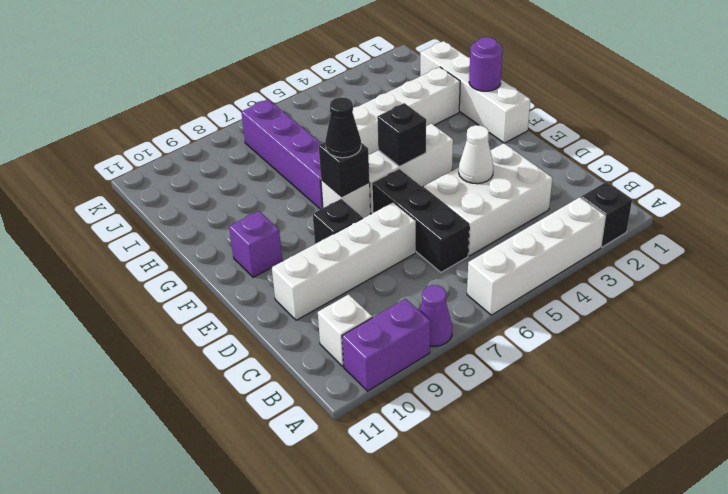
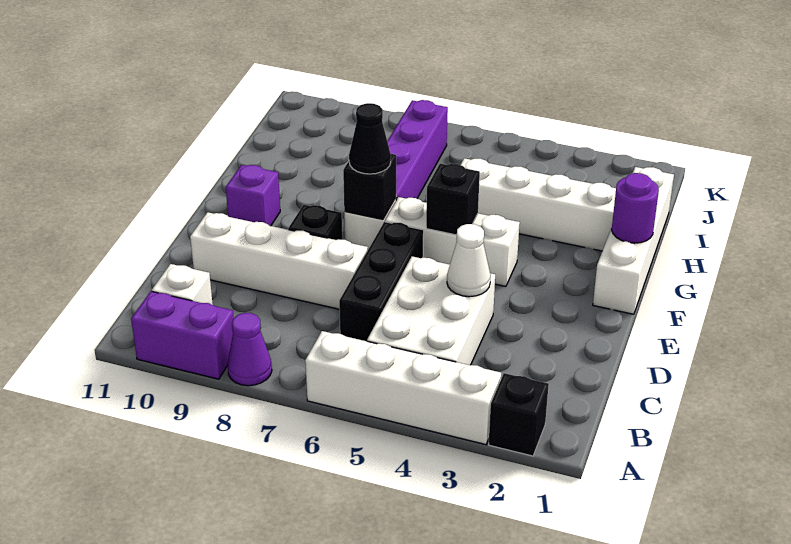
white 2x3 brick [423,143,552,256] -> white 2x3 brick turned to [367,256,495,365]

